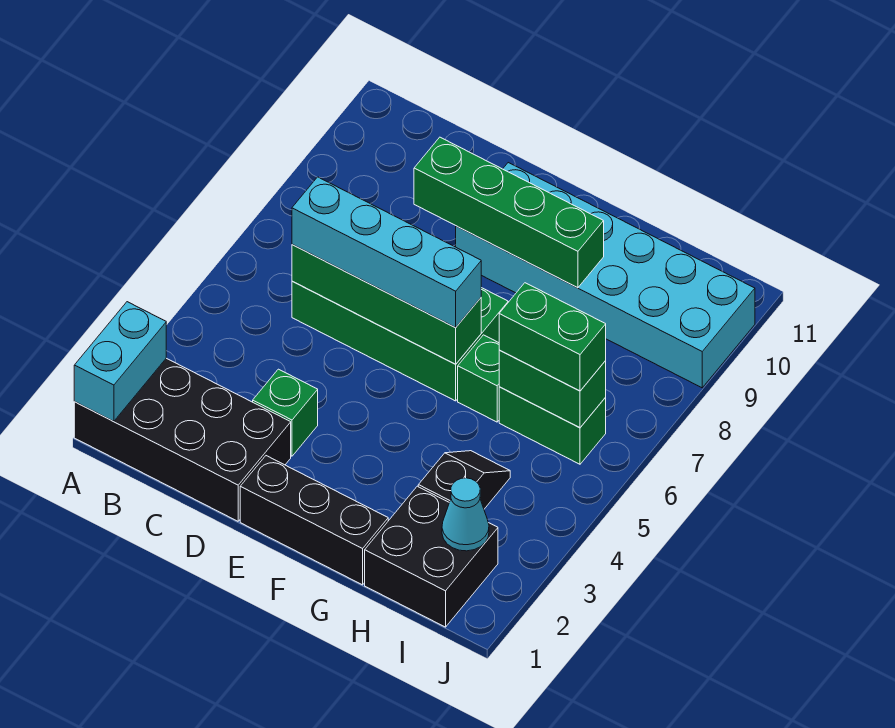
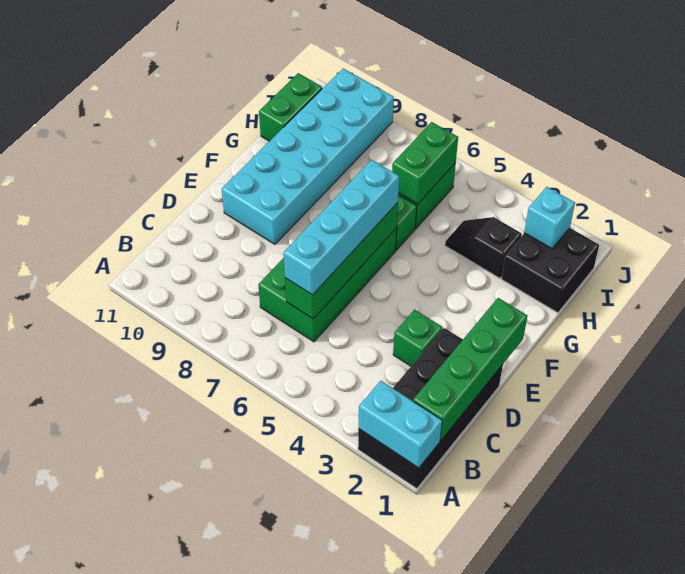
green 1x4 brick [414,137,604,288] -> green 1x4 brick moved to [413,298,528,441]
black 1x3 brick [240,456,388,585] -> none
green 1x2 brick [499,283,606,391] -> green 1x2 brick moved to [259,73,322,141]
cyan 1x1 cone [442,478,489,551] -> cyan 1x1 brick [524,187,575,249]

